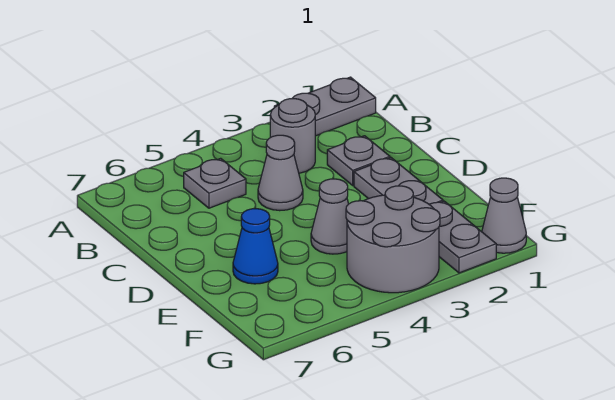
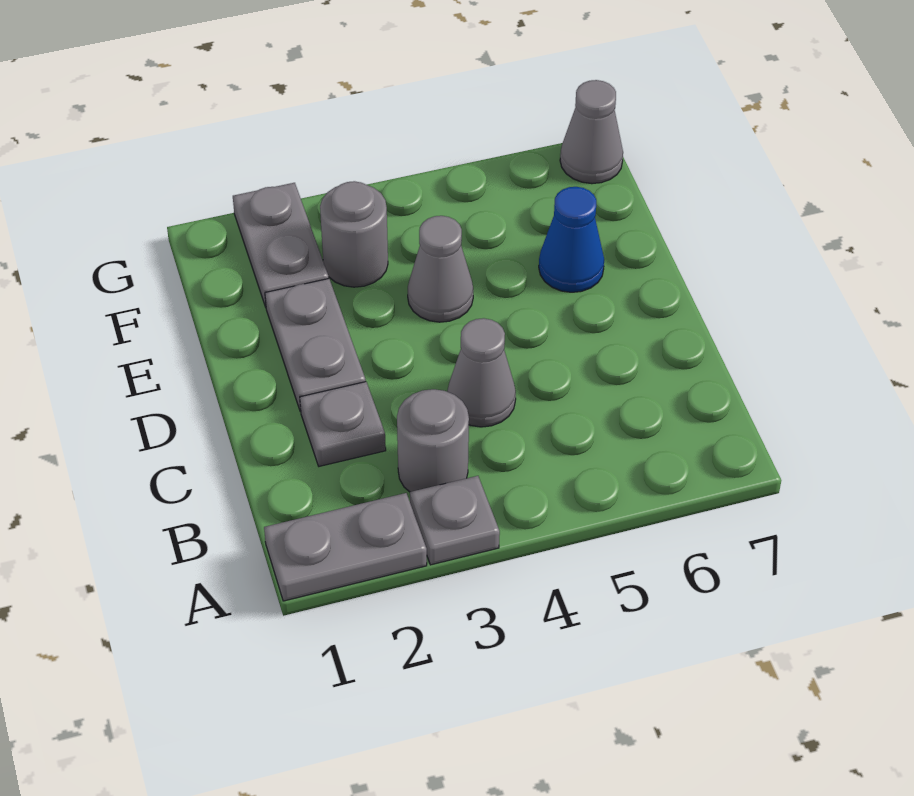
grey 1x1 plate [184,158,246,208] -> grey 1x1 plate moved to [410,476,500,565]
grey 2x2 round brick [346,186,440,293] -> grey 1x1 round brick [320,181,388,287]
grey 1x1 cone [482,178,526,253] -> grey 1x1 cone moved to [560,80,623,184]

